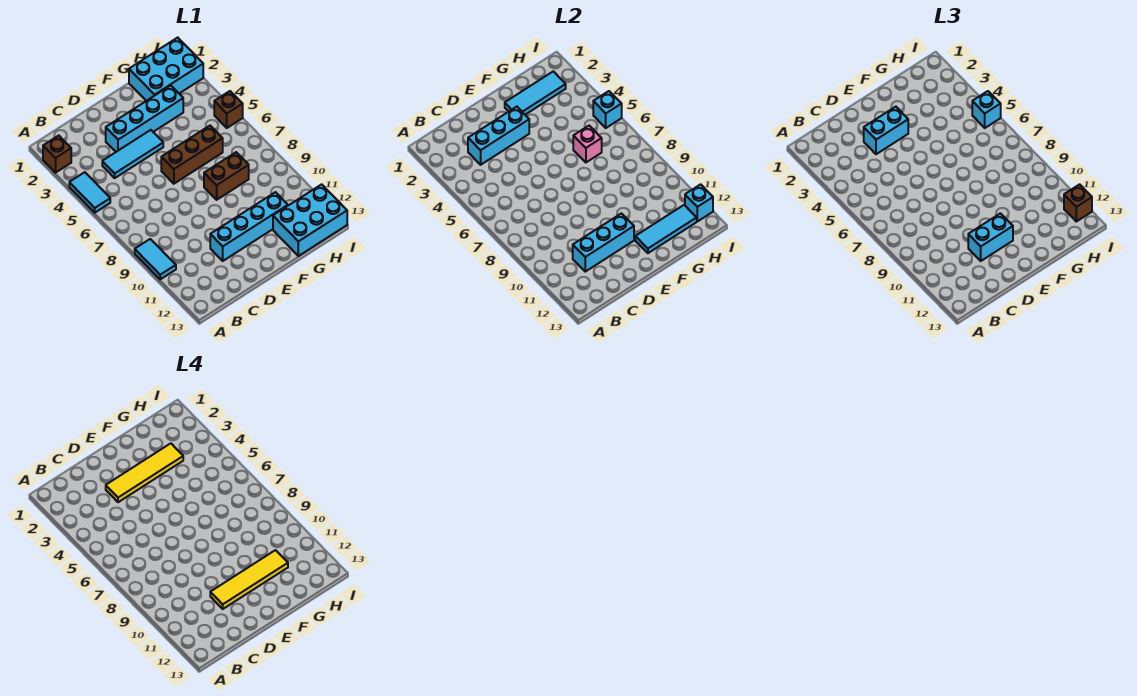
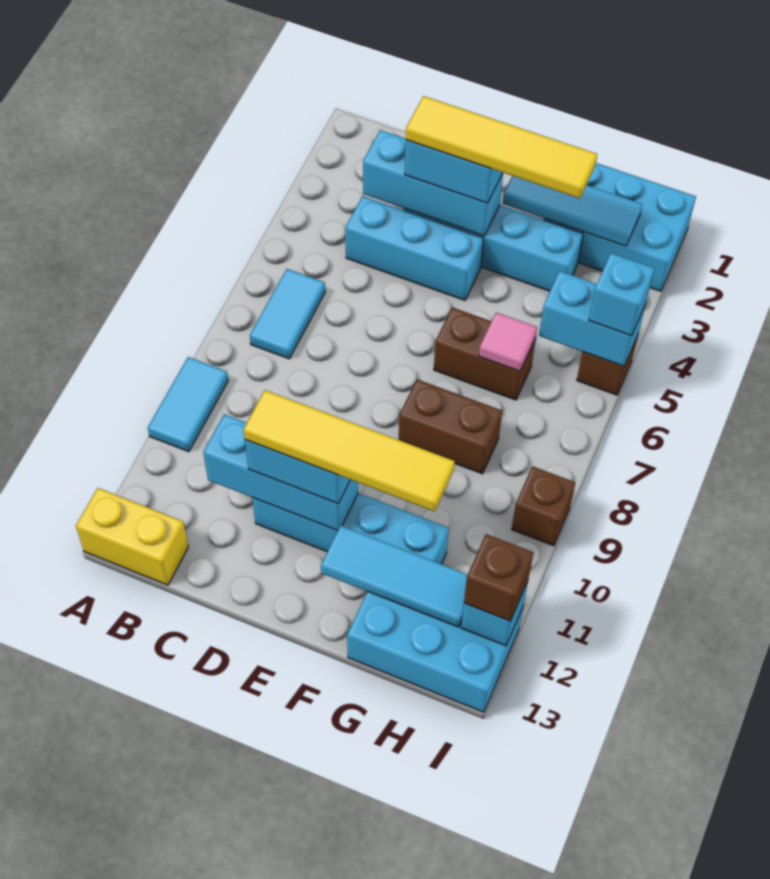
brown 1x1 brick [43,136,71,173] -> brown 1x1 brick moved to [512,466,575,546]
cyan 1x2 tile [69,172,110,213] -> cyan 1x2 tile moved to [250,269,325,359]
none -> yellow 1x2 brick [76,488,188,585]
cyan 1x3 tile [102,130,163,178] -> cyan 1x3 brick [345,196,484,300]
brown 1x3 brick [161,126,223,184] -> brown 1x2 brick [434,307,536,400]
pink 1x1 brick [573,126,602,162] -> pink 1x1 tile [479,312,537,371]
cyan 1x1 brick [593,91,622,128] -> cyan 1x2 brick [539,271,646,366]

